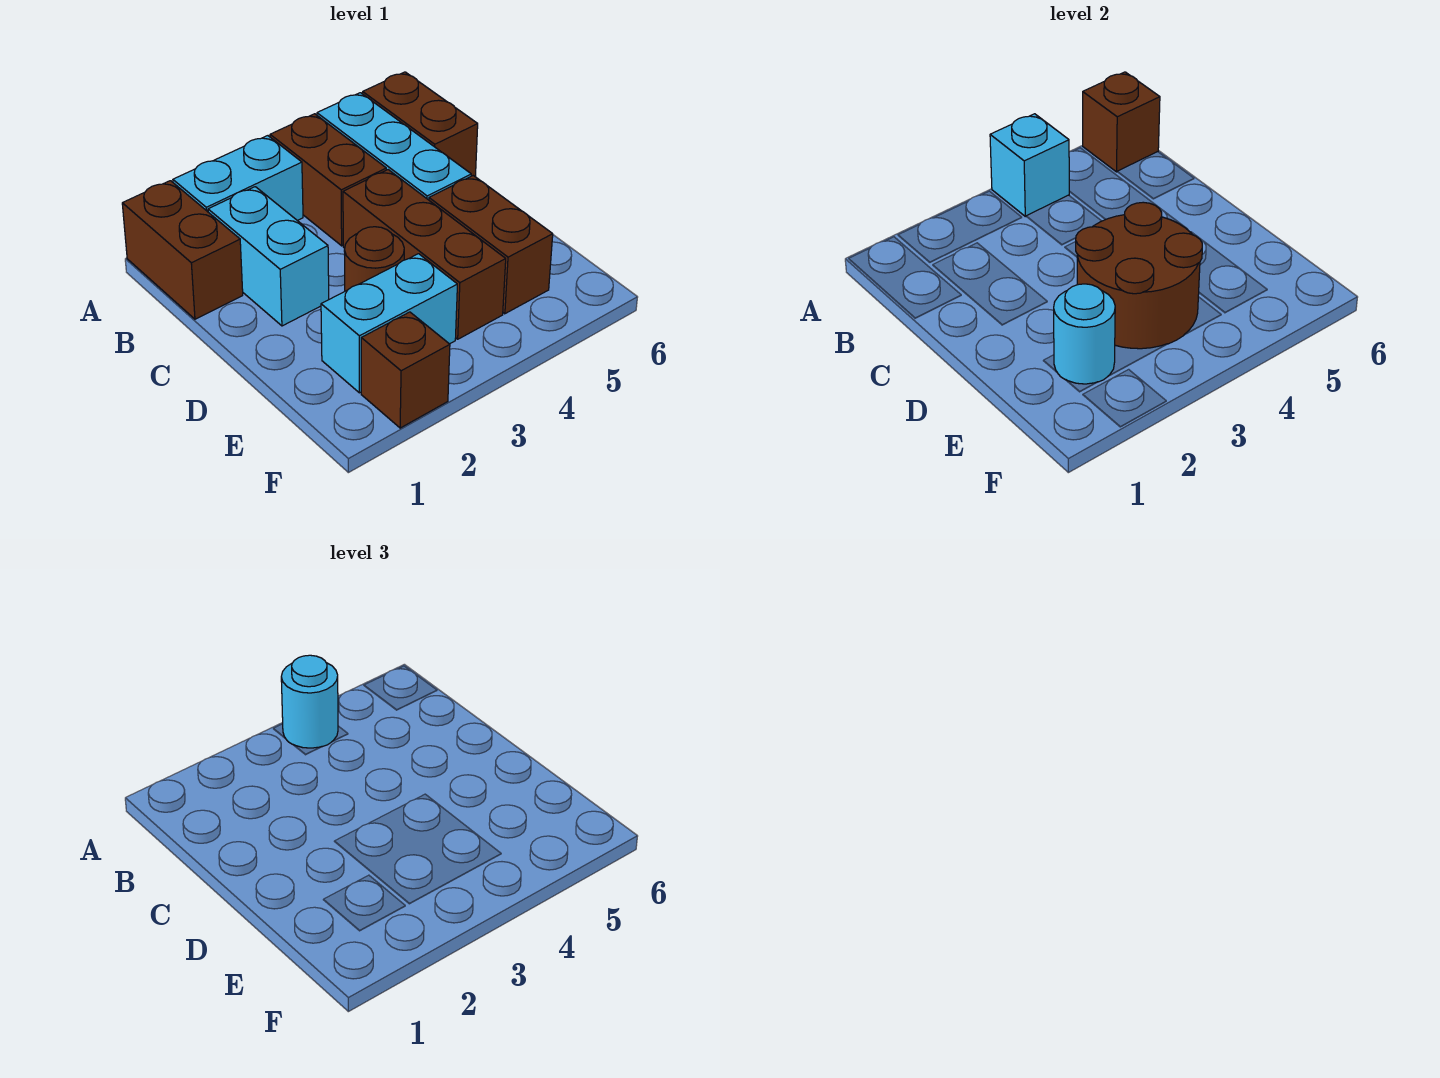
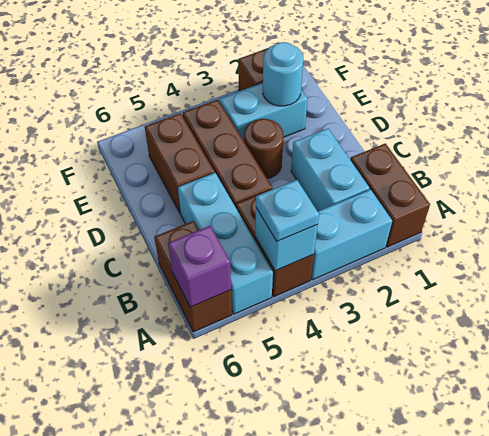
cyan 1x1 round brick [281,655,338,748] -> cyan 1x1 plate [256,180,319,241]
brown 1x1 brick [1083,72,1160,172] -> purple 1x1 brick [168,226,231,307]
brown 2x2 round brick [1076,202,1202,349] -> none

